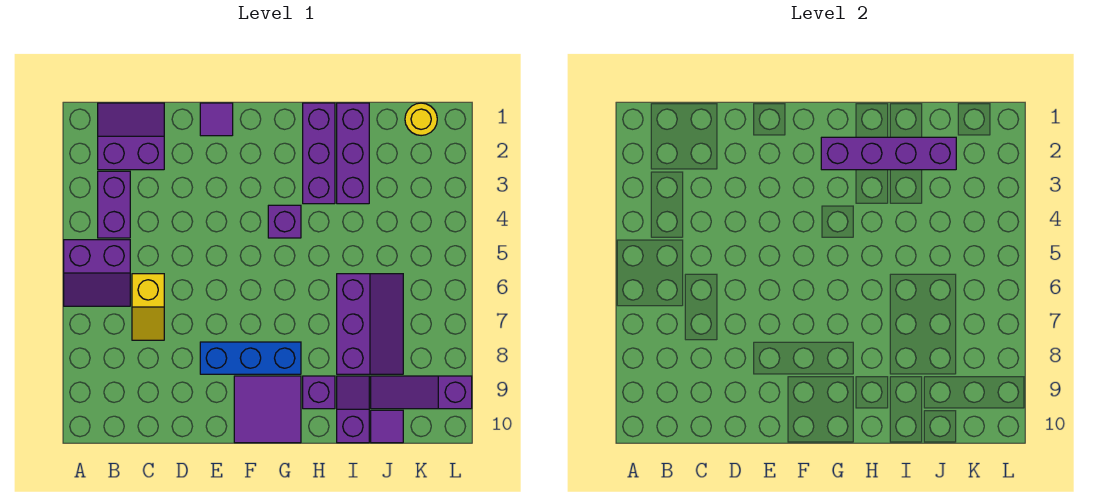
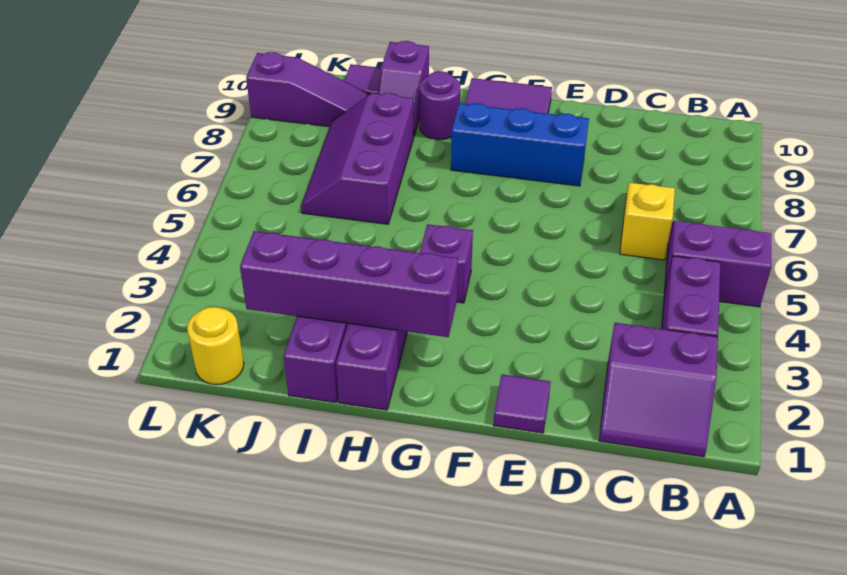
purple 1x1 brick [303,376,335,409] -> purple 1x1 round brick [419,71,461,140]

